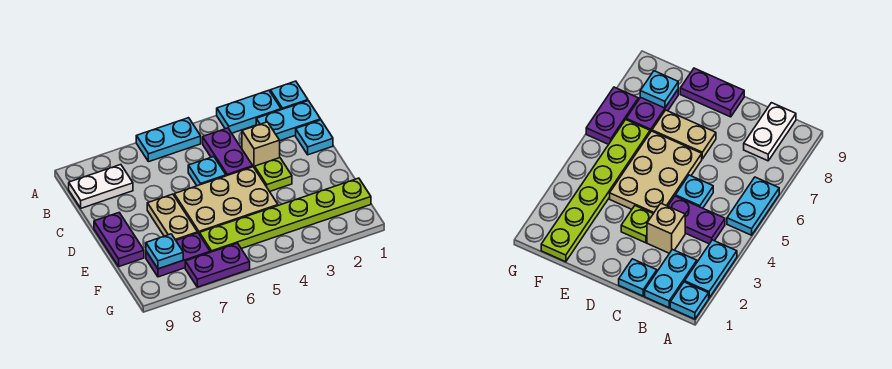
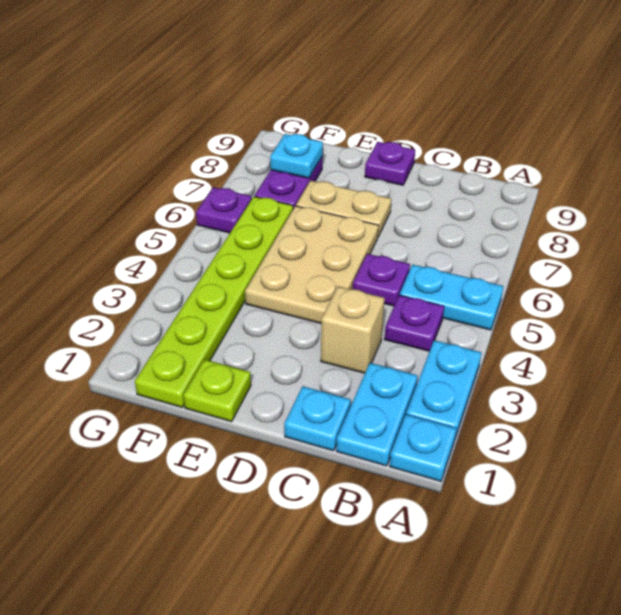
cyan 1x2 plate [136,118,201,162] -> cyan 1x2 plate turned to [400,264,504,330]
purple 1x2 plate [203,128,253,176] -> purple 1x1 plate [384,295,444,351]
white 1x2 plate [69,165,133,208] -> none
cyan 1x1 plate [188,157,226,186] -> purple 1x1 plate [353,254,410,306]
lime 1x1 plate [255,158,292,192] -> lime 1x1 plate moved to [183,359,251,422]
purple 1x2 plate [94,213,144,266] -> purple 1x1 plate [365,142,415,185]
purple 1x2 plate [185,243,250,287] -> purple 1x1 plate [196,187,252,233]

